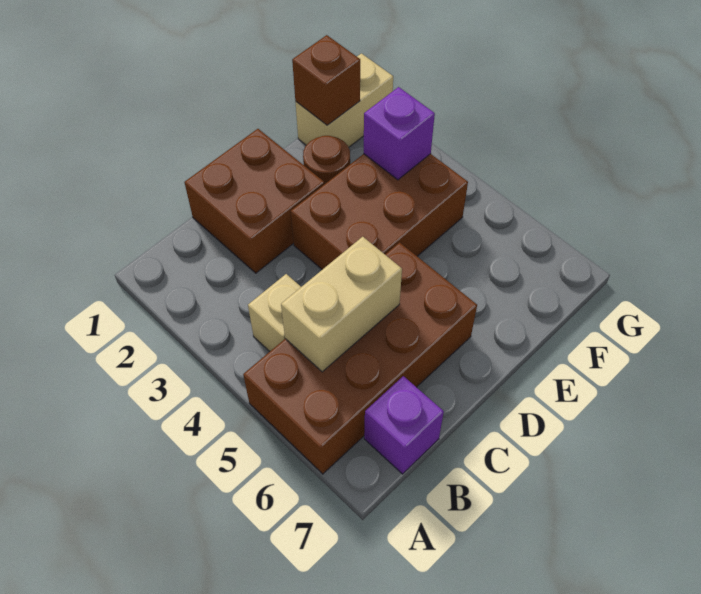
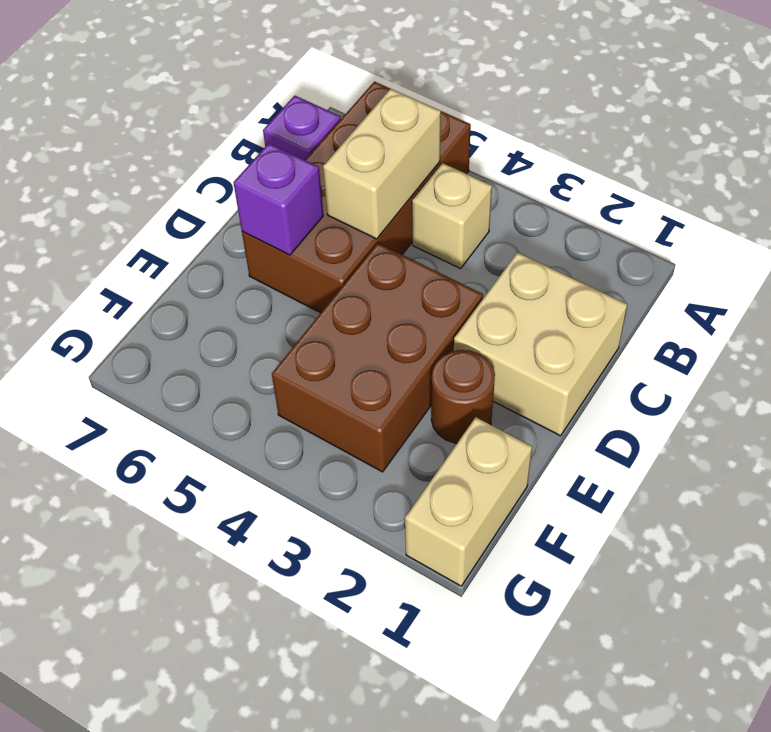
brown 2x2 brick [184,129,324,273] -> tan 2x2 brick [454,252,627,436]
brown 1x1 brick [292,35,360,125] -> none
purple 1x1 brick [364,87,435,180] -> purple 1x1 brick moved to [233,143,323,255]

